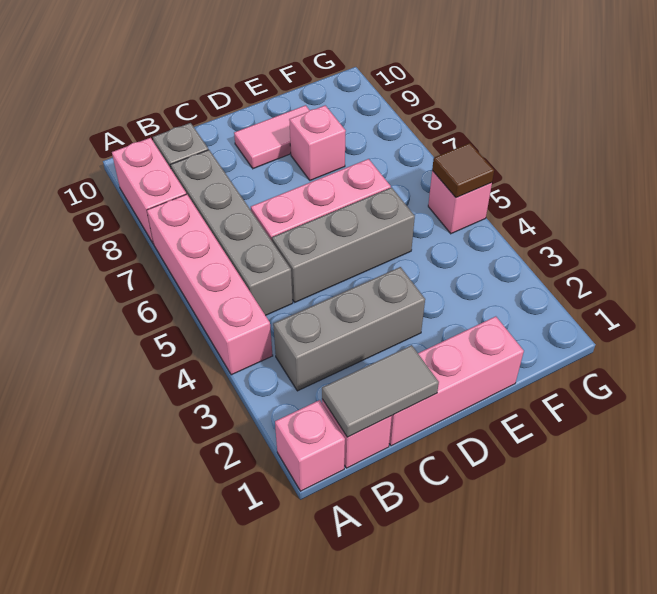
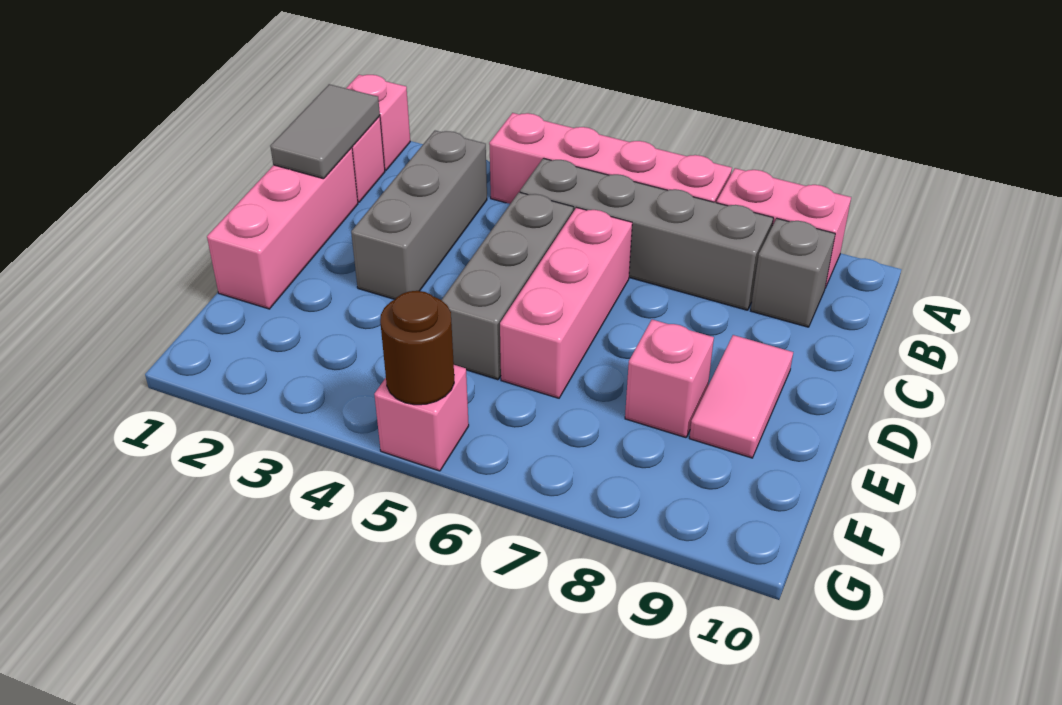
brown 1x1 tile [432,143,494,198] -> brown 1x1 round brick [380,291,454,405]

